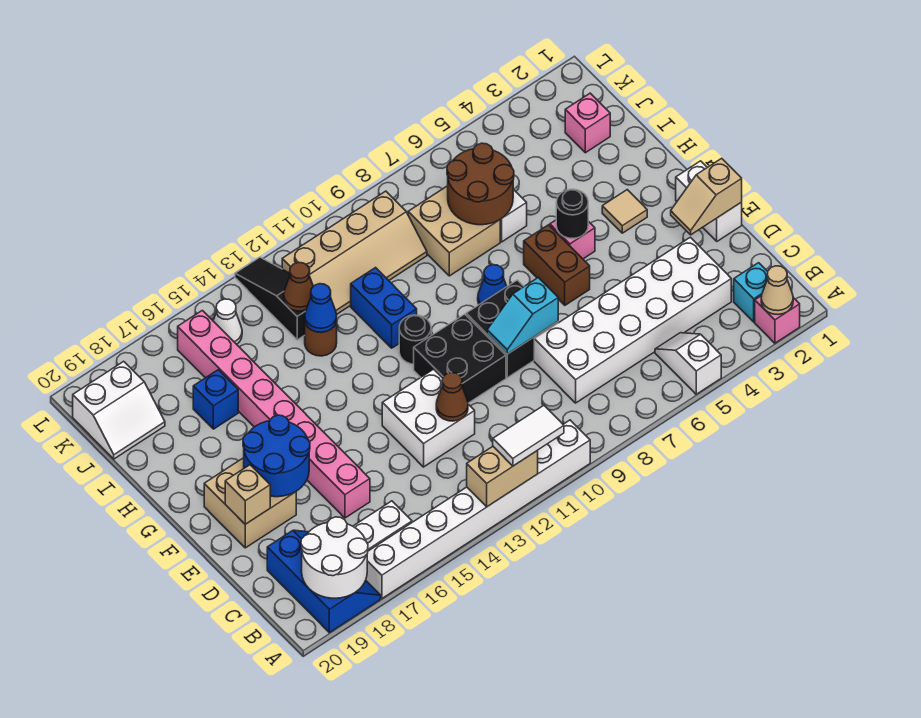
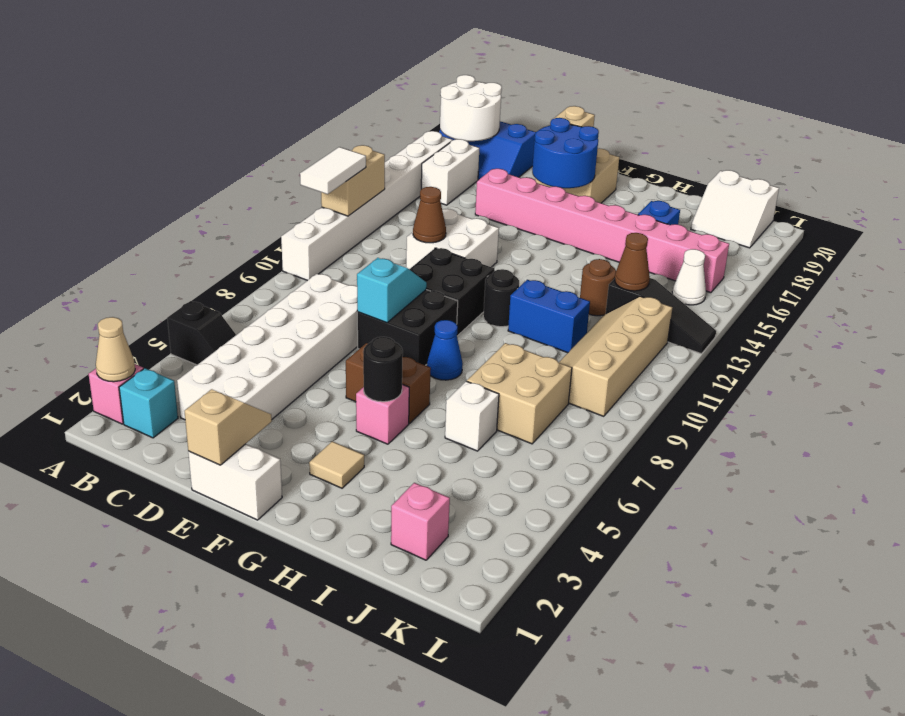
white 1x2 slope [655,333,721,394] -> black 1x2 slope [167,301,236,365]
brown 2x2 round brick [447,143,514,225] -> none
blue 1x1 cone [305,284,337,332] -> none
white 2x2 slope [73,361,165,459] -> white 2x2 slope turned to [691,170,779,248]

